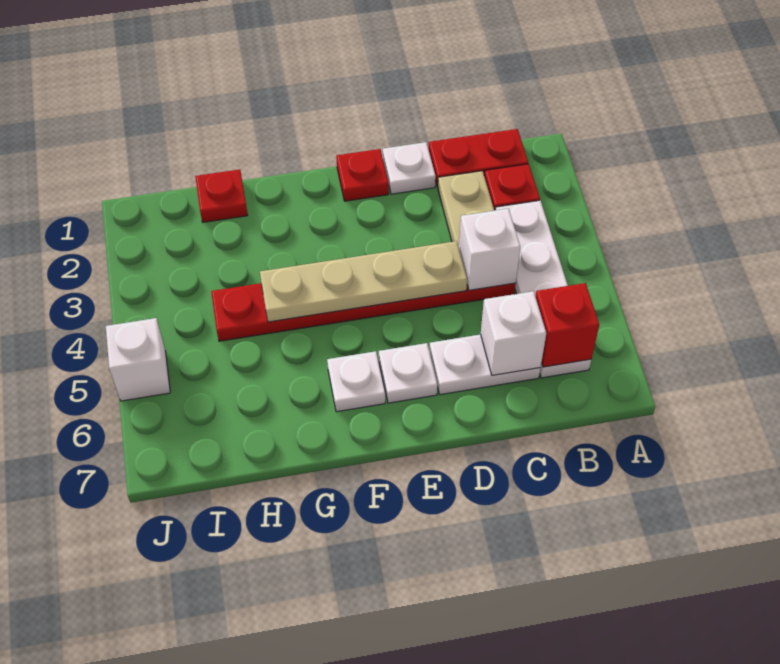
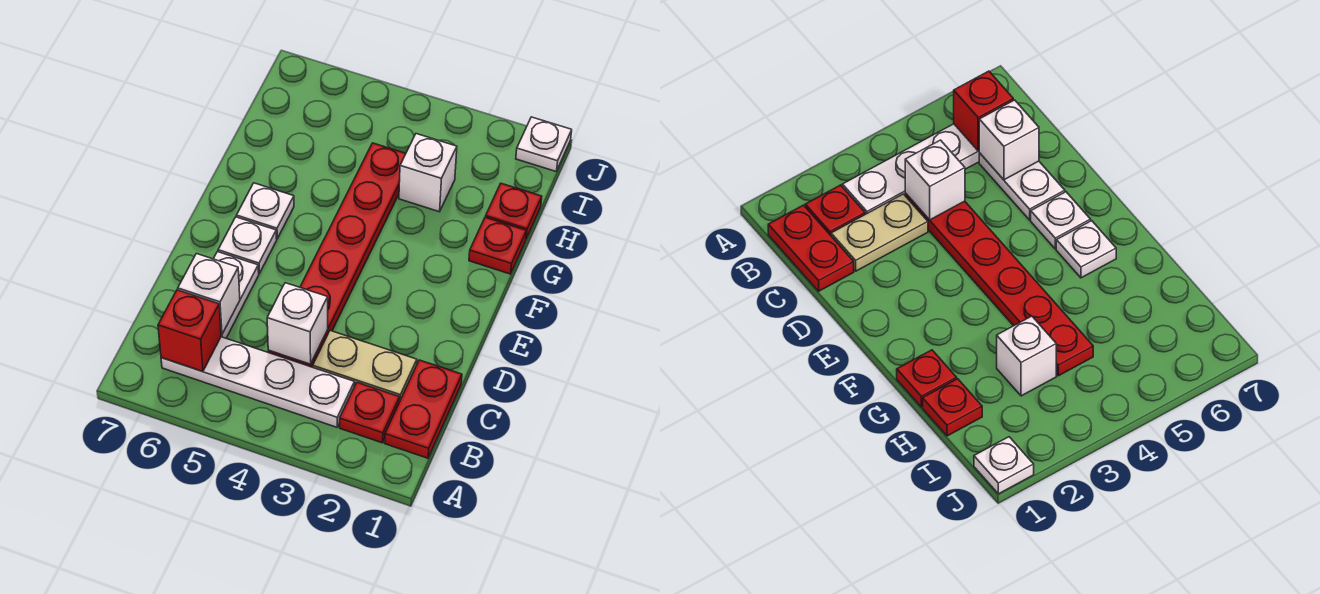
white 1x1 plate [383,142,436,194] -> white 1x1 plate moved to [516,117,572,171]
tan 1x4 plate [260,241,467,322] -> none
red 1x1 plate [336,149,389,201] -> red 1x1 plate moved to [469,217,526,274]
white 1x1 brick [106,318,170,401] -> white 1x1 brick moved to [399,134,457,212]

